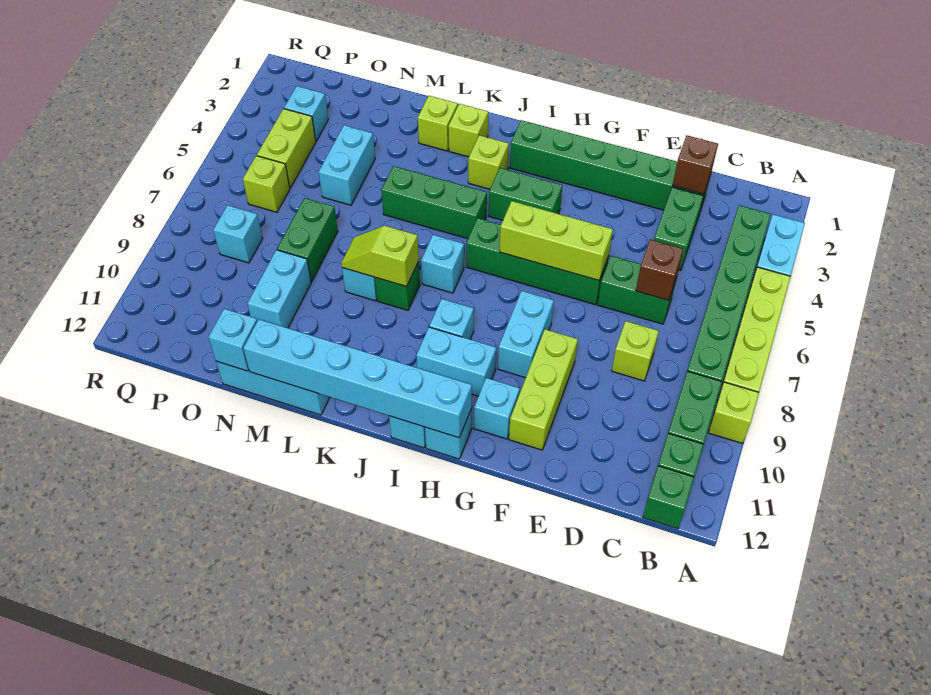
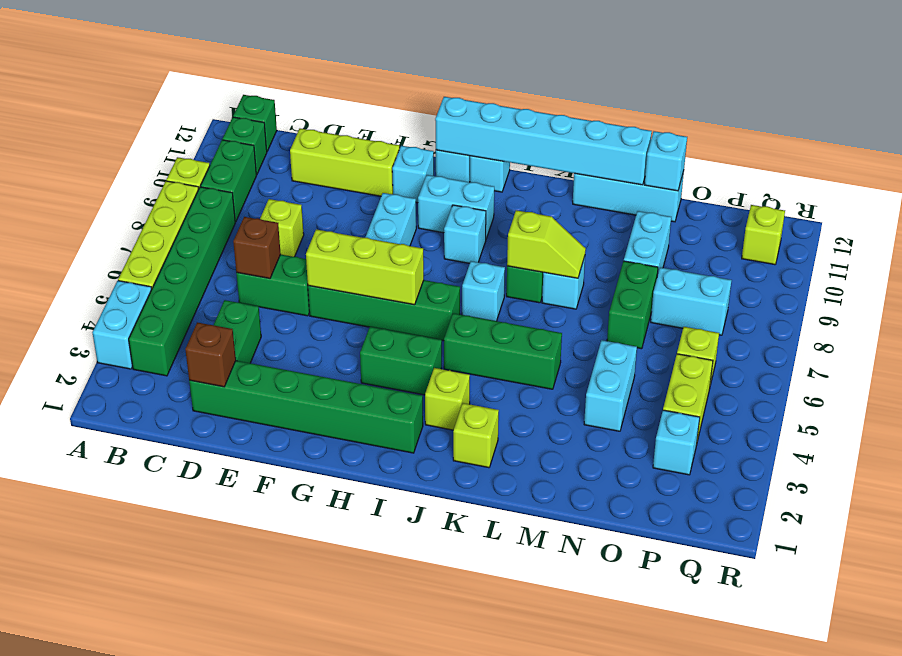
lime 1x3 brick [509,329,578,450] -> lime 1x3 brick turned to [290,129,400,196]
lime 1x1 brick [418,96,458,151] -> lime 1x1 brick moved to [742,205,785,265]
cyan 1x1 brick [213,205,263,263] -> cyan 1x2 brick [651,267,732,335]

